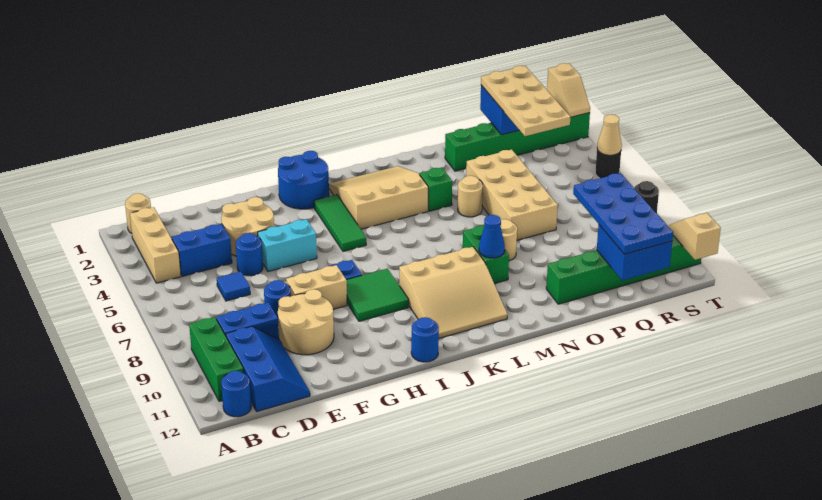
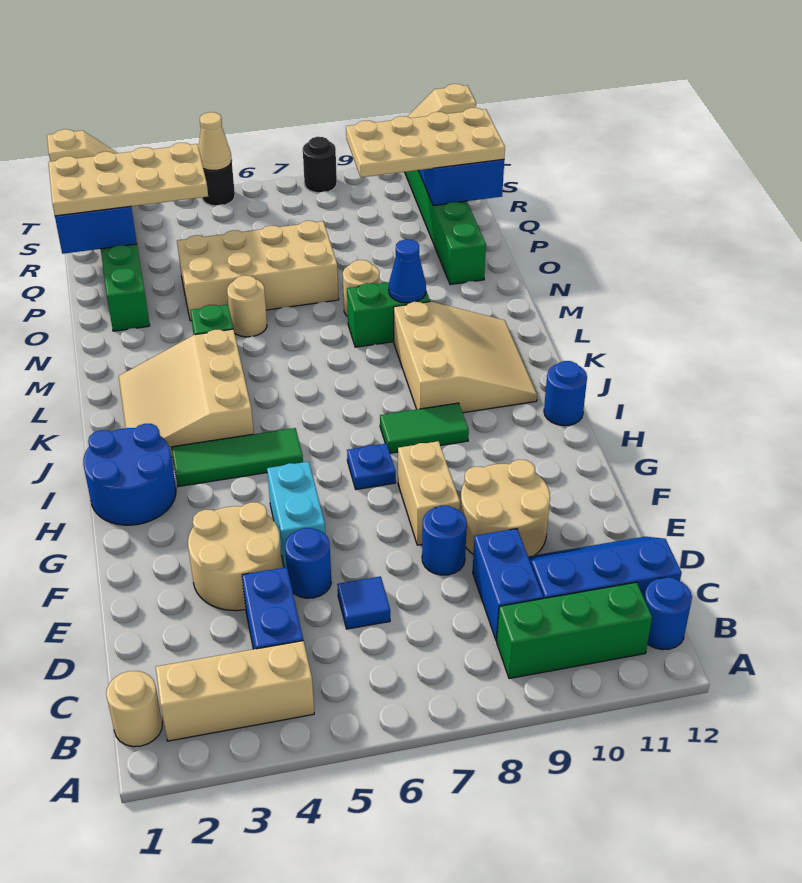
green 2x2 tile [347,269,409,321] -> green 1x2 tile [380,403,469,453]
blue 2x4 plate [573,173,673,254] -> tan 2x4 plate [346,108,505,177]

